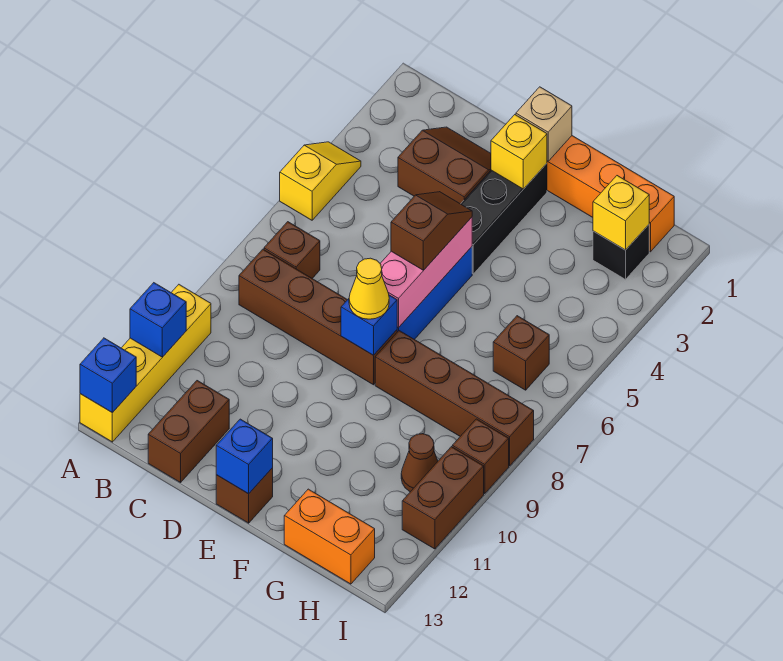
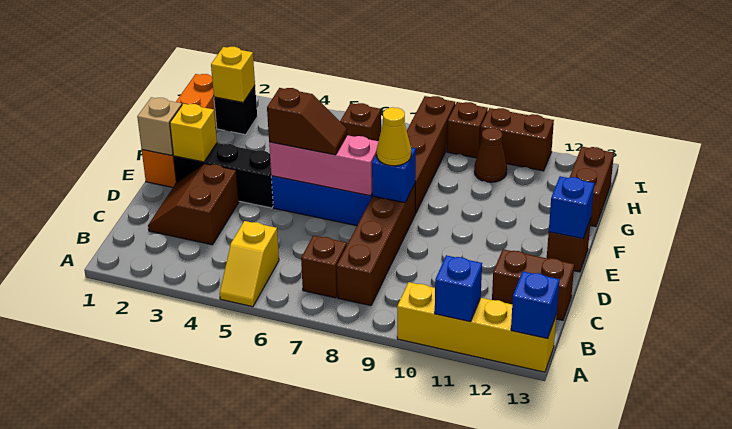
yellow 1x2 slope [280,142,361,220] -> yellow 1x2 slope turned to [220,221,279,307]
brown 1x2 slope [391,192,472,270] -> brown 1x2 slope turned to [267,88,347,155]
orange 1x2 brick [284,489,375,584] -> brown 1x2 brick [570,147,614,227]

